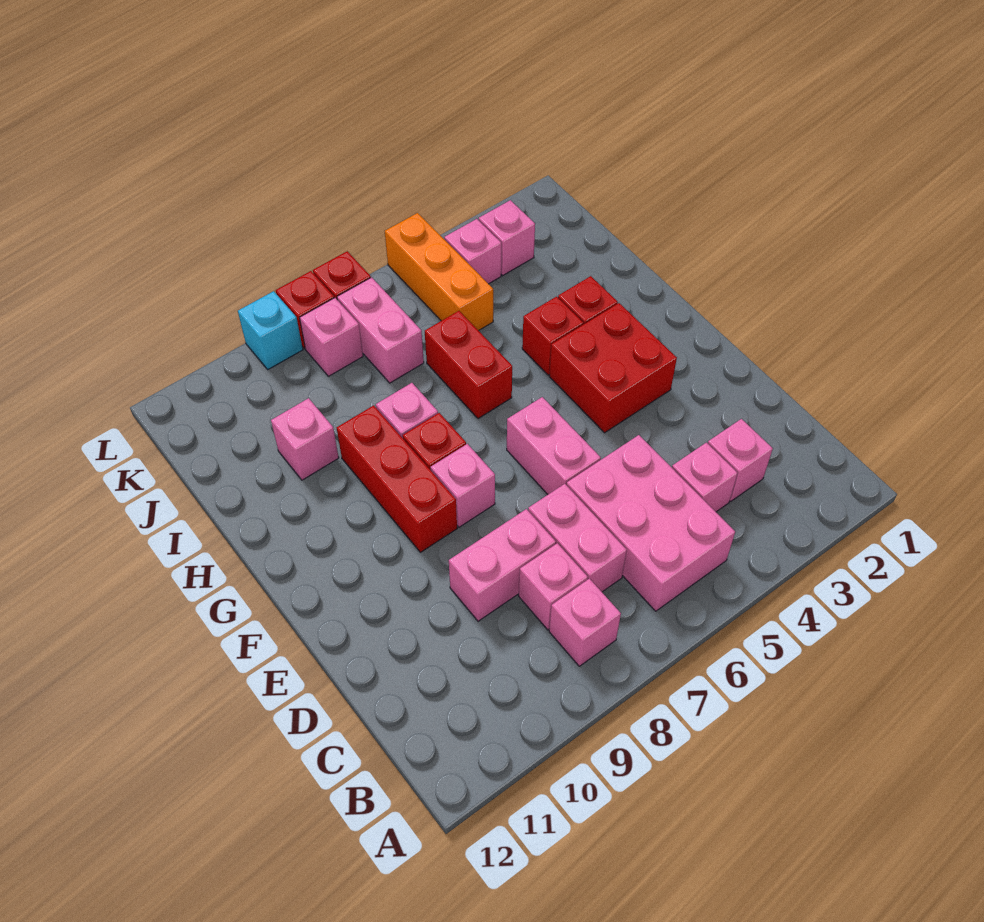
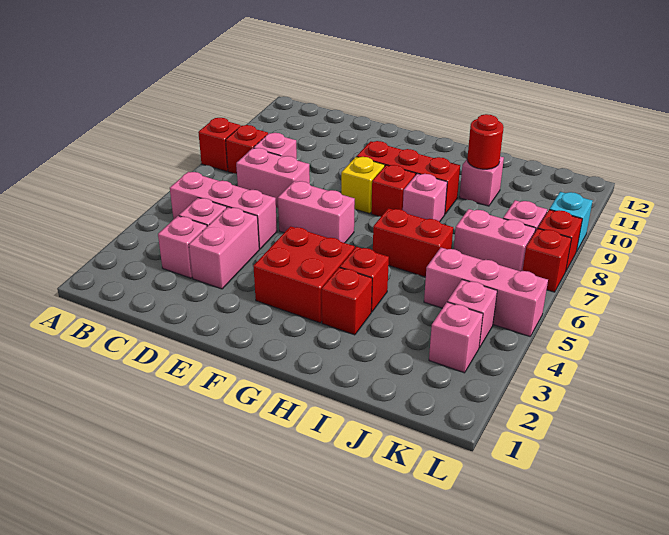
none -> red 1x1 brick [198,118,241,171]
pink 2x3 brick [566,435,735,611] -> pink 1x3 brick [170,172,277,249]
pink 1x1 brick [549,578,621,666] -> red 1x1 brick [226,125,268,174]
pink 1x2 brick [449,509,556,621] -> pink 1x2 brick moved to [189,207,259,289]
pink 1x1 brick [431,444,495,527] -> yellow 1x1 brick [341,157,385,214]
none -> red 1x1 round brick [467,114,504,169]
orange 1x3 brick [385,213,493,331] -> pink 1x3 brick [424,248,548,336]

